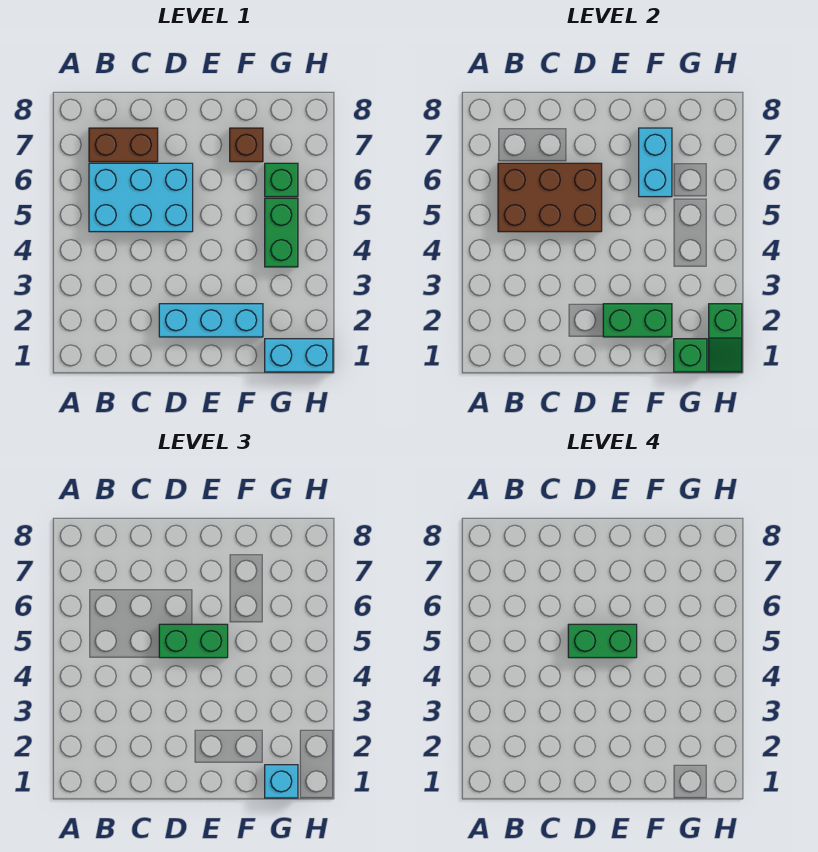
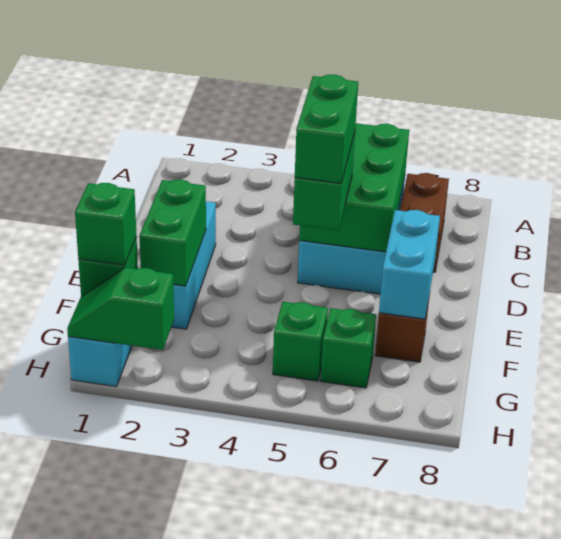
brown 2x3 brick [498,163,602,232] -> green 2x3 brick [299,123,409,252]
cyan 1x2 brick [639,128,672,197] -> cyan 1x2 brick turned to [379,210,440,319]
cyan 1x1 brick [265,765,298,798] -> green 1x1 brick [75,183,136,265]
green 1x2 brick [265,198,298,267] -> green 1x1 brick [273,302,328,381]

